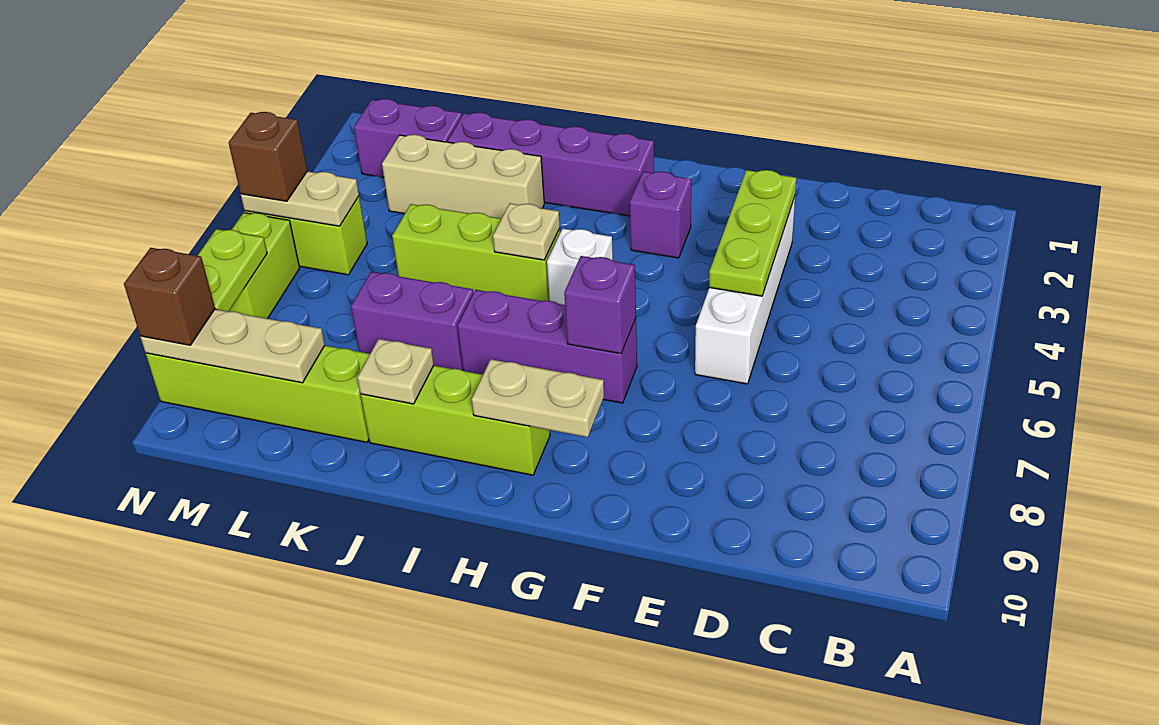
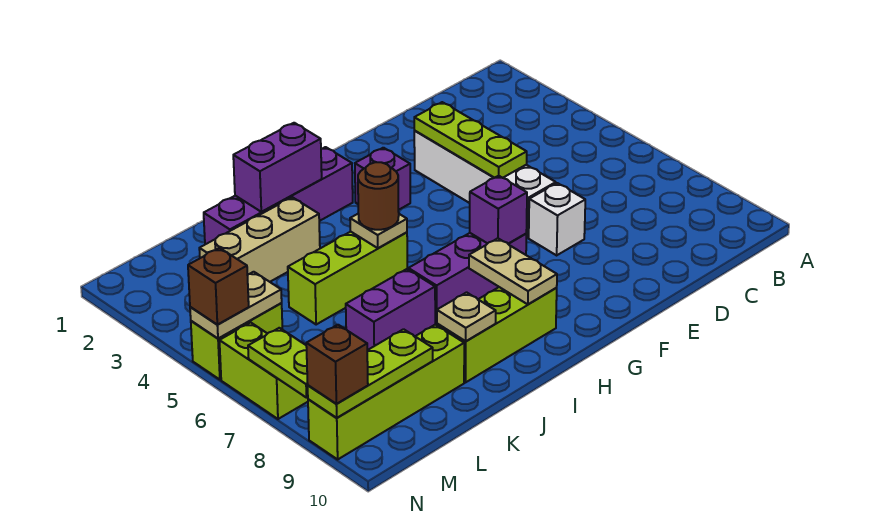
tan 1x2 plate [472,359,604,437] -> tan 1x2 plate turned to [469,238,557,304]
white 1x1 brick [547,229,613,305] -> white 1x1 brick moved to [529,183,585,255]
none -> brown 1x1 round brick [358,162,399,230]
purple 1x2 brick [354,99,462,177] -> purple 1x2 brick moved to [233,123,322,212]
tan 1x3 plate [140,309,325,383] -> lime 1x3 plate [308,329,433,418]

